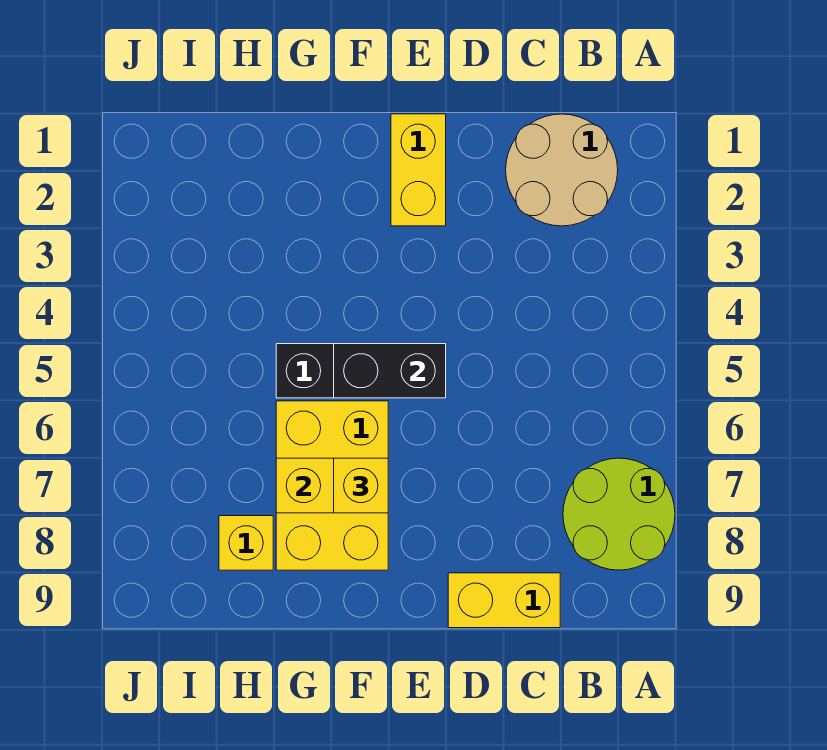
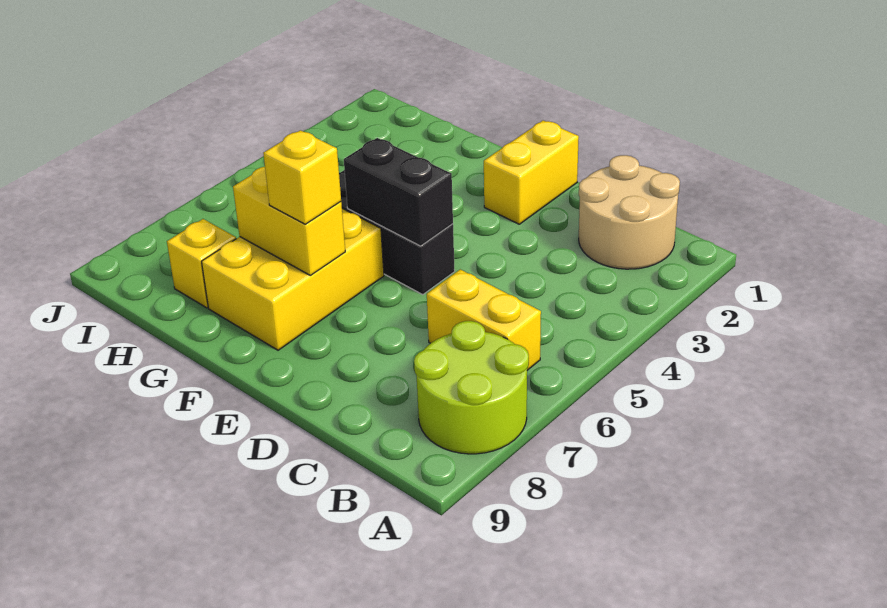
yellow 1x2 brick [448,573,560,628] -> yellow 1x2 brick moved to [427,269,541,370]

